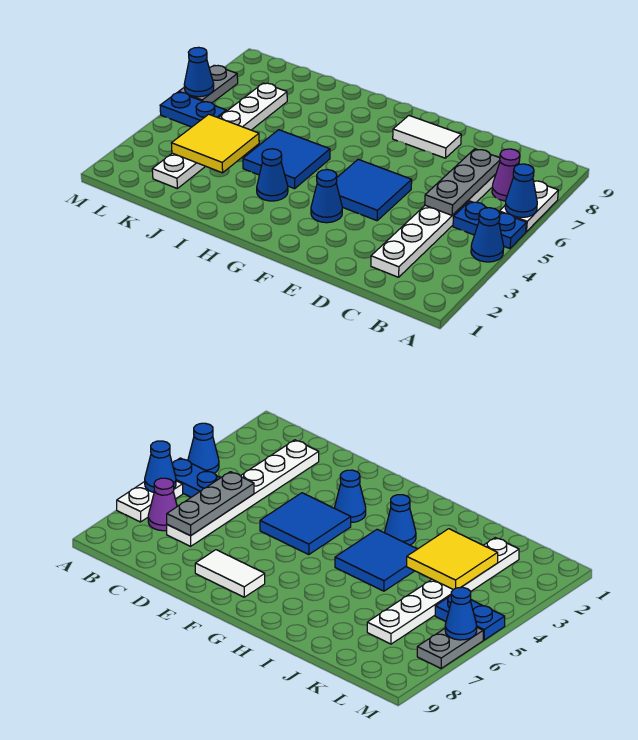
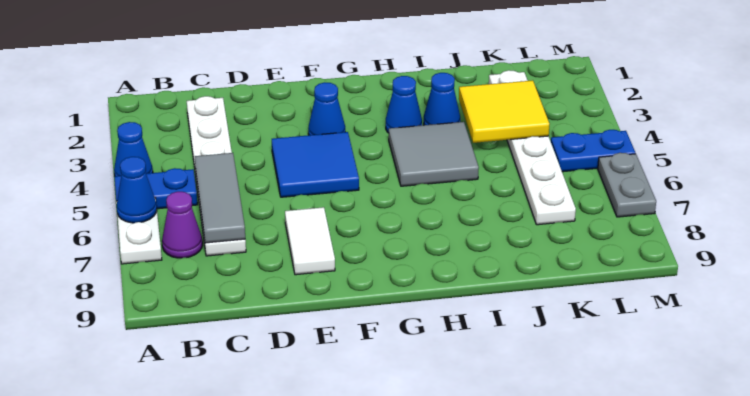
grey 1x3 plate [425,149,500,215] -> grey 1x3 tile [195,153,245,243]
white 1x2 tile [393,116,461,158] -> white 1x2 tile turned to [285,207,335,275]
blue 2x2 tile [243,130,330,189] -> grey 2x2 tile [389,122,479,186]
blue 1x1 cone [184,47,214,97] -> blue 1x1 cone moved to [424,73,460,125]

